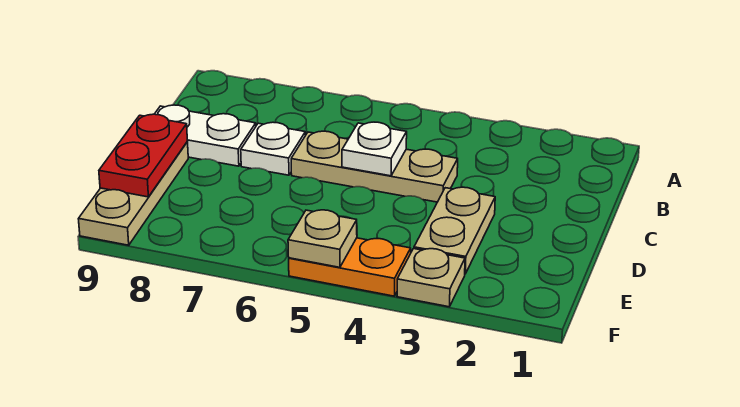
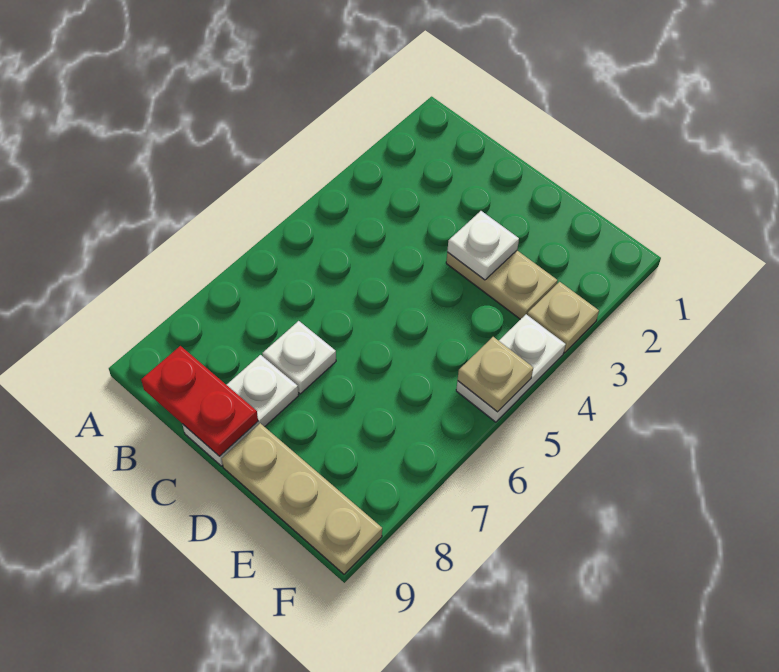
tan 1x3 plate [291,131,458,202] -> none
white 1x1 plate [342,122,407,176] -> white 1x1 plate moved to [447,211,519,280]
red 1x2 plate [99,114,187,197] -> red 1x2 plate moved to [141,346,258,456]
orange 1x2 plate [289,238,411,296] -> white 1x2 plate [456,314,566,422]

